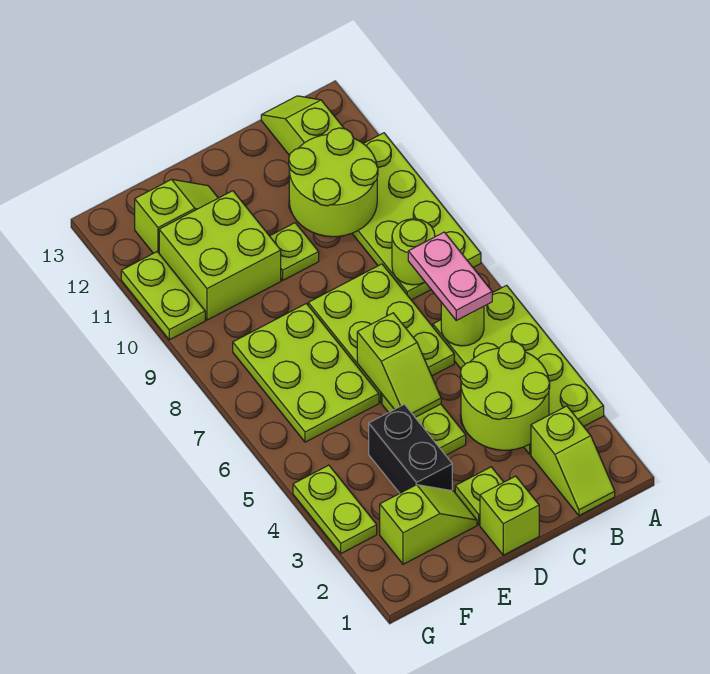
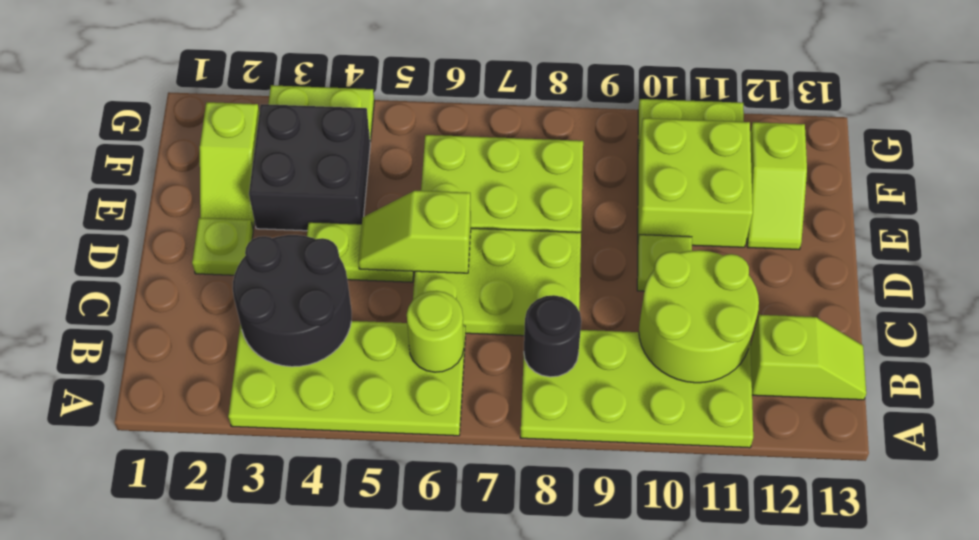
lime 1x2 slope [531,406,615,516] -> none
lime 2x2 round brick [460,342,550,450] -> black 2x2 round brick [233,235,352,367]
pink 1x2 plate [408,232,492,320] -> none
lime 1x1 round brick [392,219,435,285] -> black 1x1 round brick [524,295,581,377]
lime 1x1 brick [480,476,539,555] -> none
black 1x2 brick [369,404,452,493] -> black 2x2 brick [249,104,370,231]

